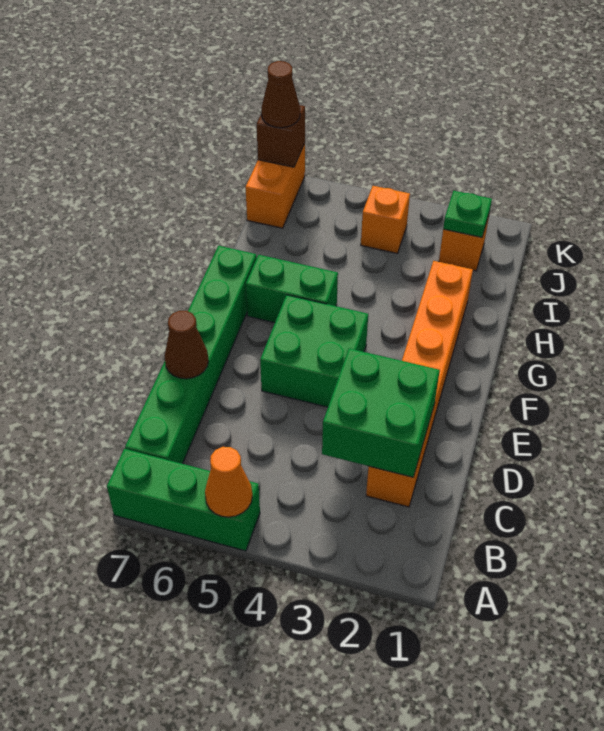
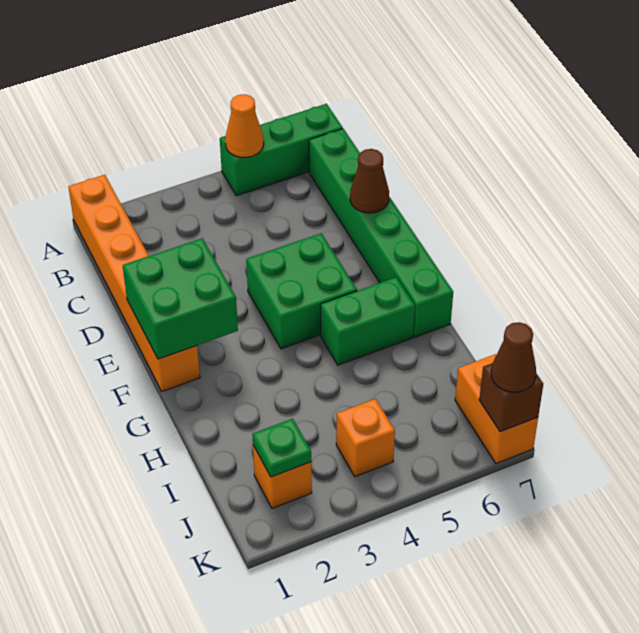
orange 1x6 brick [366,261,473,507] -> orange 1x6 brick moved to [68,175,200,391]
green 2x2 brick [322,348,440,477] -> green 2x2 brick moved to [123,238,238,359]

